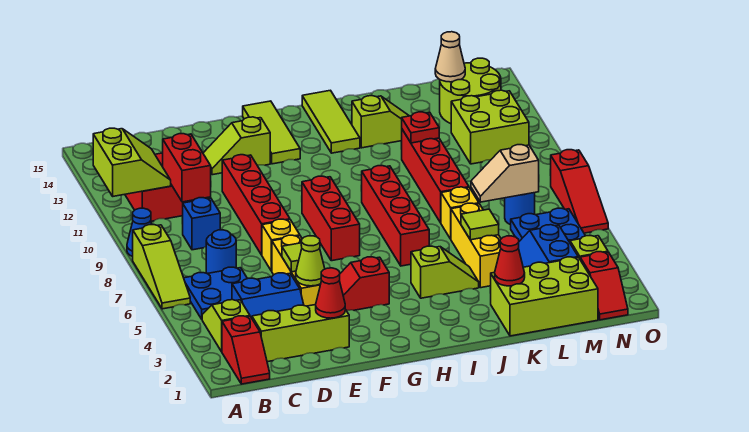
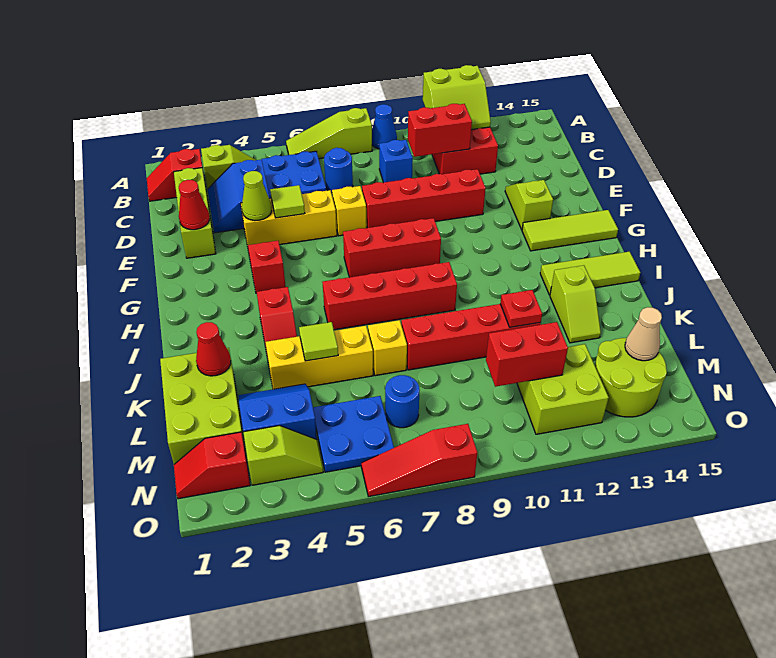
lime 1x2 slope [411,246,479,298] -> red 1x2 slope [257,287,297,359]
tan 1x2 slope [471,145,539,202] -> none
none -> red 1x2 brick [486,322,568,387]

